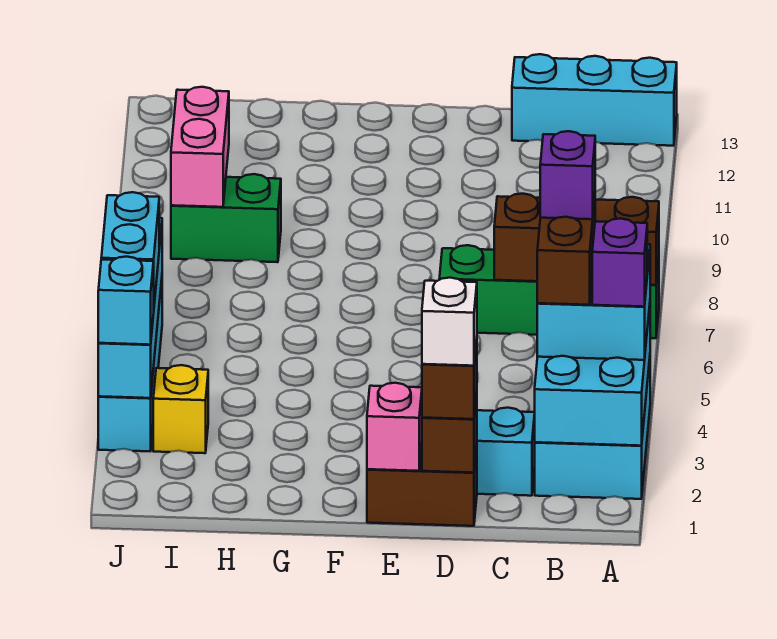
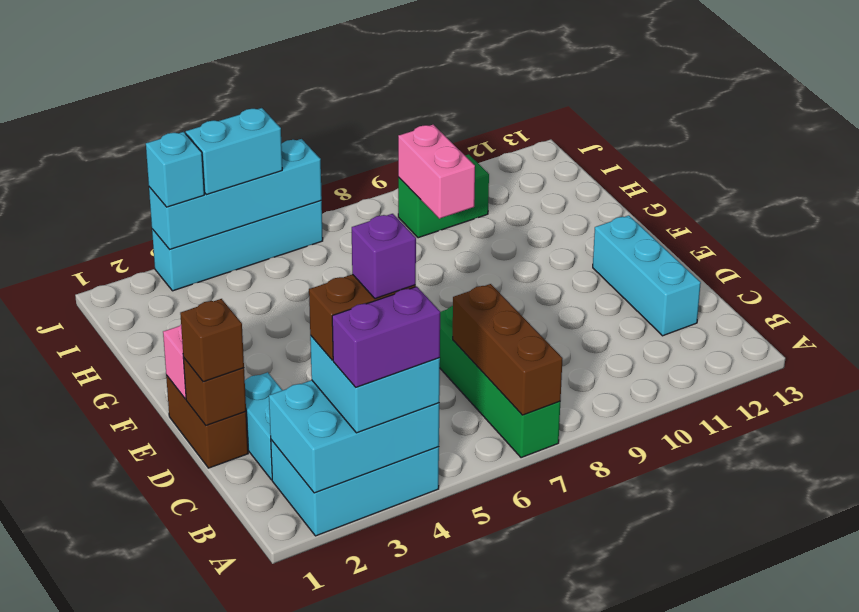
purple 1x1 brick [592,218,647,307] -> purple 1x2 brick [332,287,440,387]
cyan 1x3 brick [512,54,677,146] -> cyan 1x3 brick moved to [593,215,701,336]
white 1x1 brick [422,278,477,366] -> none
green 1x2 brick [171,174,281,262] -> green 1x2 brick turned to [398,154,489,238]
yellow 1x1 brick [153,365,208,453] -> none
pink 1x2 brick [171,87,229,207] -> pink 1x2 brick turned to [398,125,475,219]

